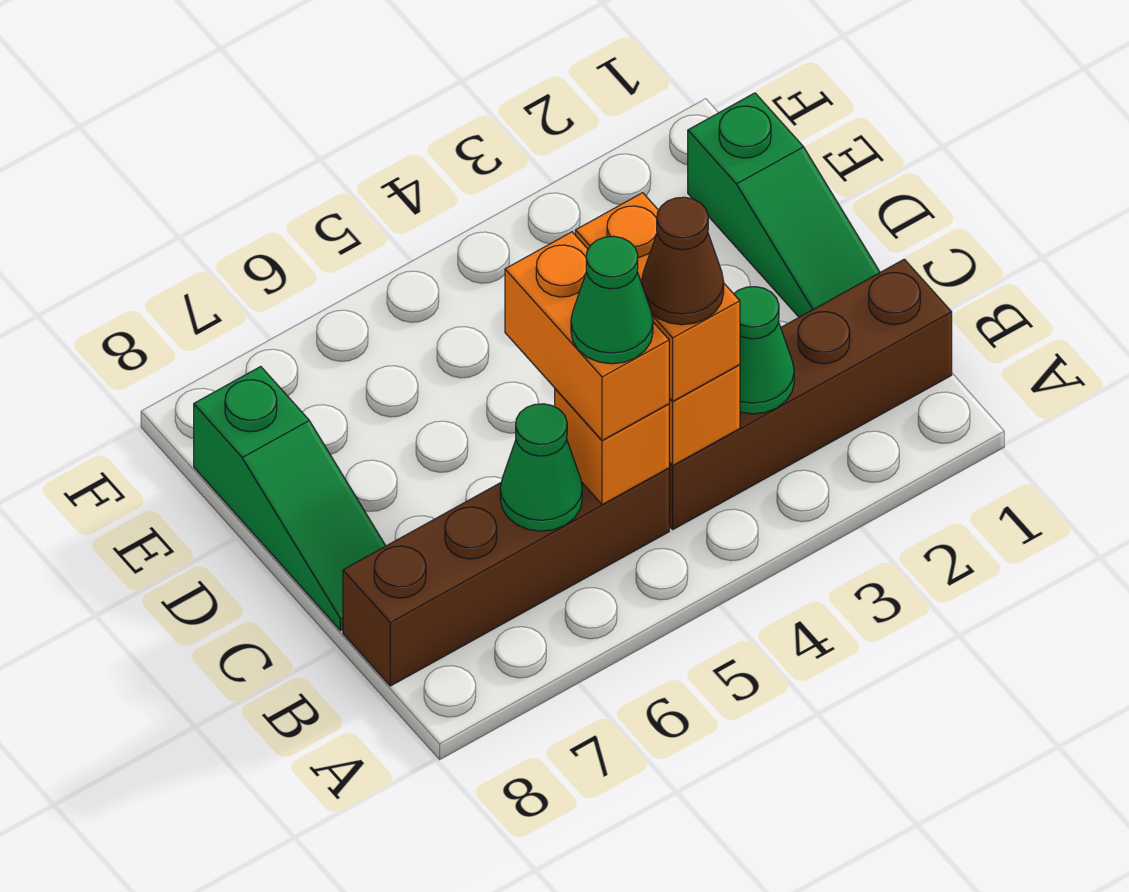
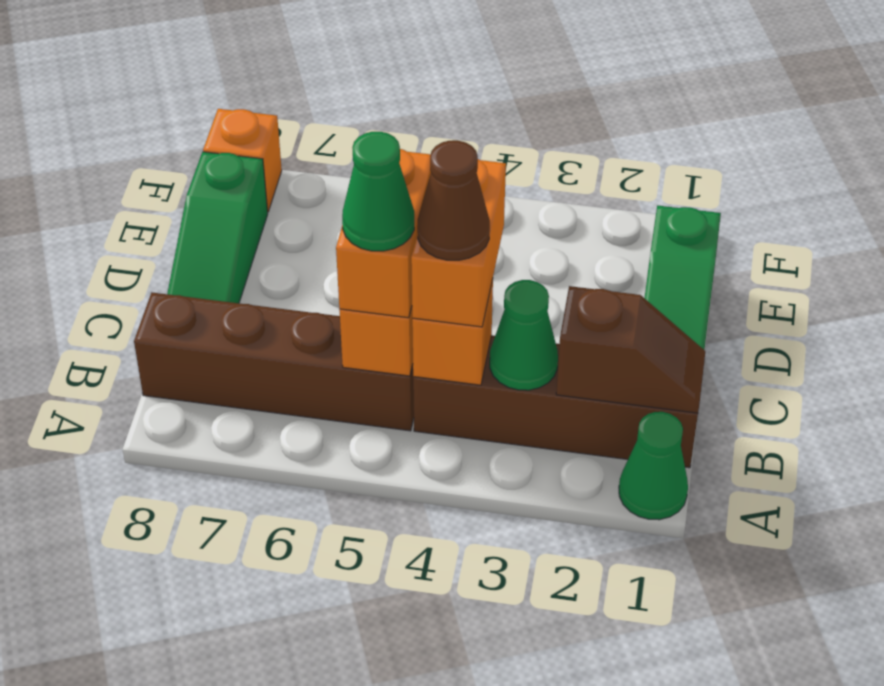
none -> brown 1x2 slope [556,286,705,413]
green 1x1 cone [500,404,582,531] -> green 1x1 cone moved to [619,412,688,520]
none -> orange 1x1 brick [203,109,282,212]

